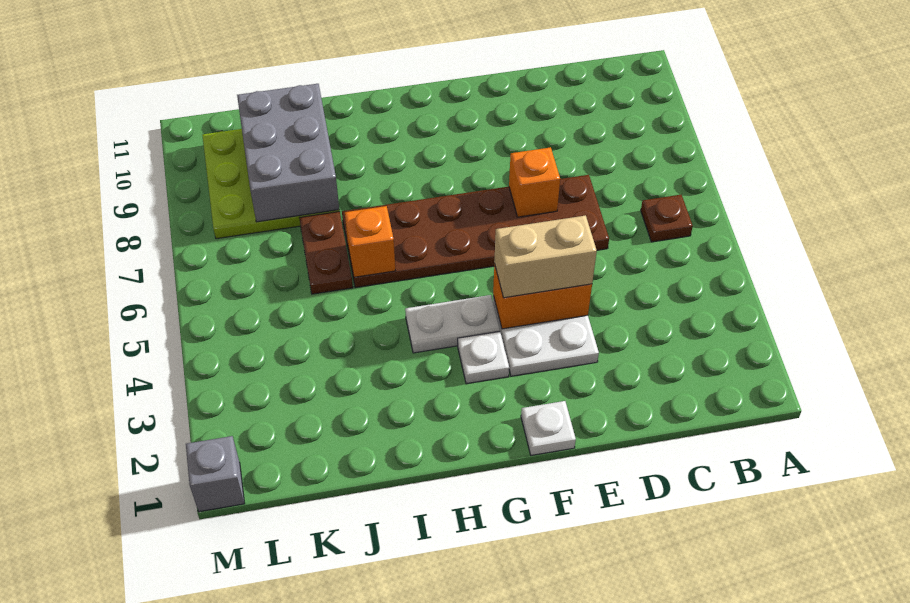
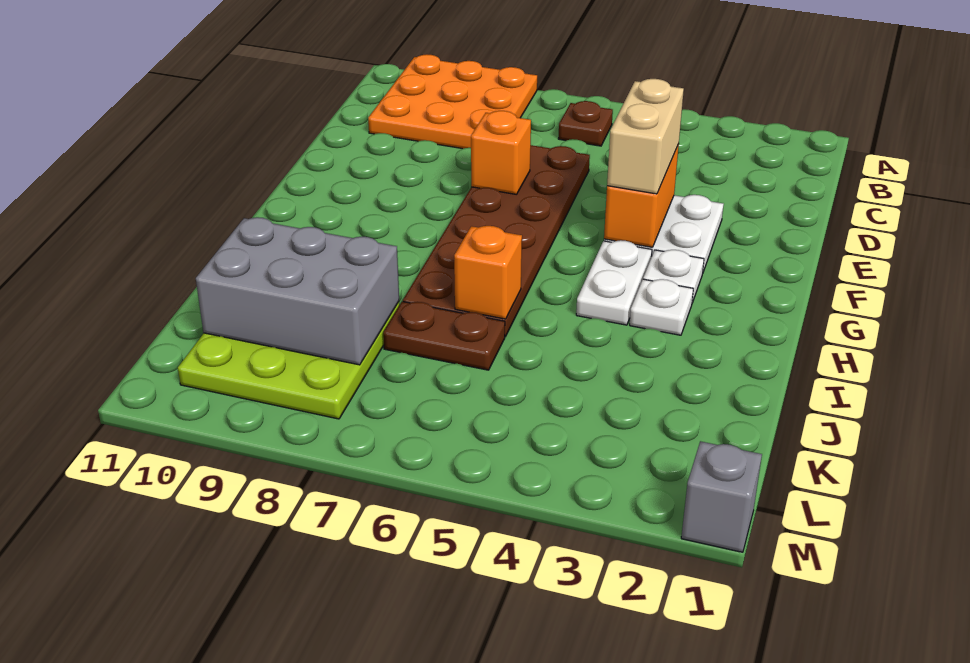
none -> orange 3x3 plate [368,54,537,149]
white 1x1 plate [521,401,576,456] -> white 1x1 plate moved to [630,279,693,335]

